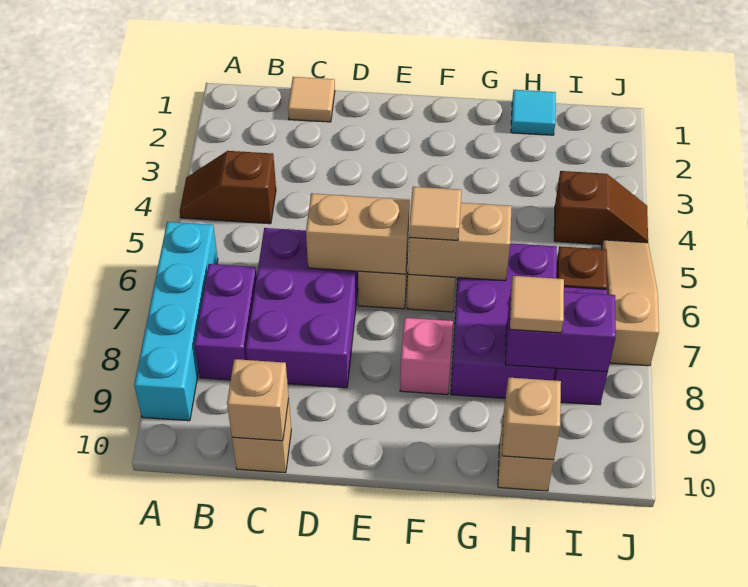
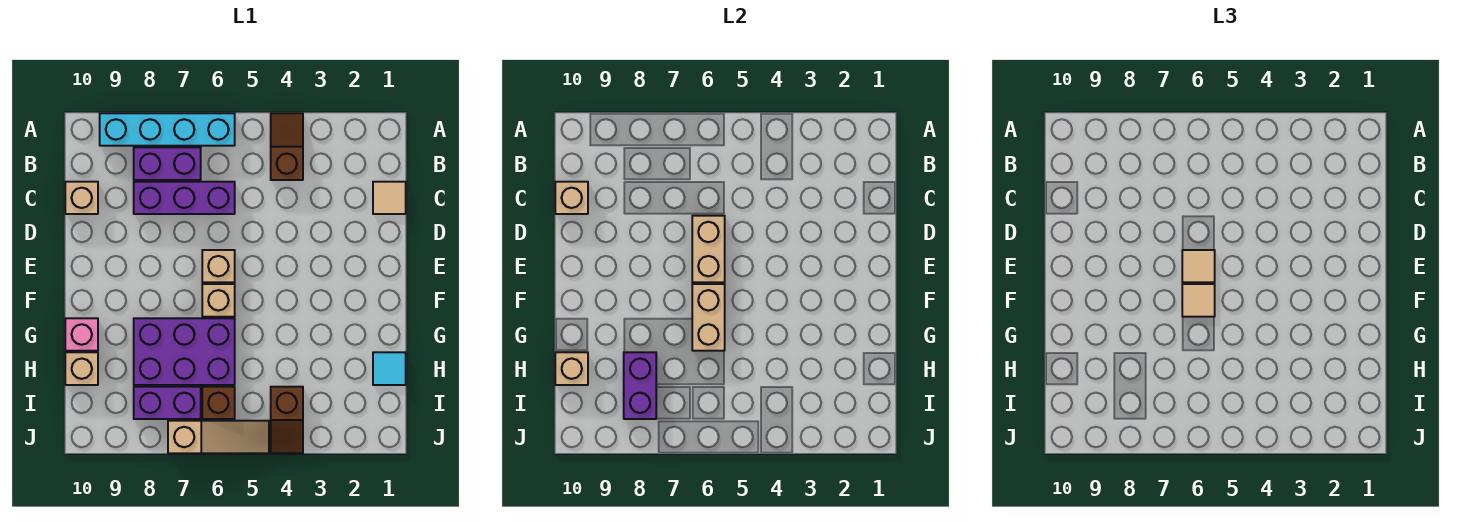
purple 2x3 brick [246,228,358,388] -> purple 1x3 brick [134,182,235,214]
pink 1x1 brick [400,318,453,395] -> pink 1x1 brick moved to [65,318,98,351]
tan 1x1 tile [510,276,564,333] -> tan 1x1 tile moved to [1182,250,1215,282]

